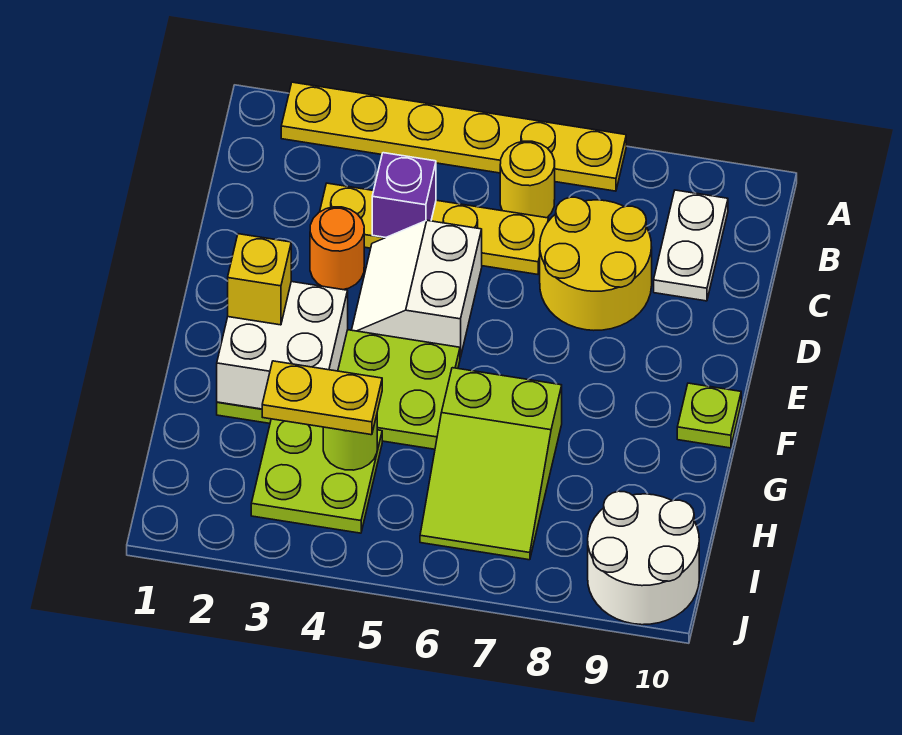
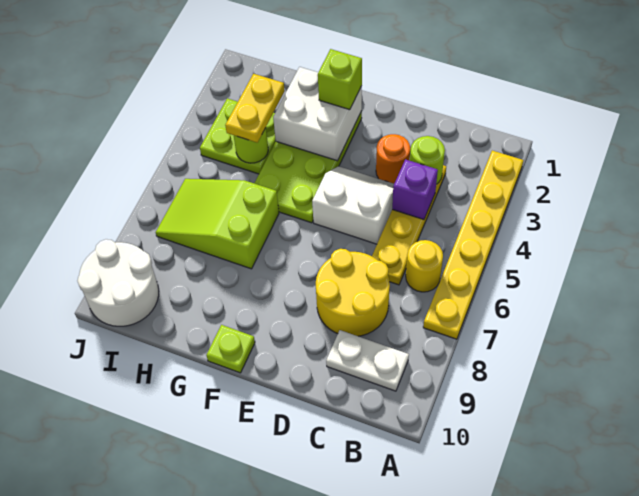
none -> lime 1x1 round brick [410,136,445,184]
yellow 1x1 brick [228,234,291,325] -> lime 1x1 brick [318,49,362,110]

